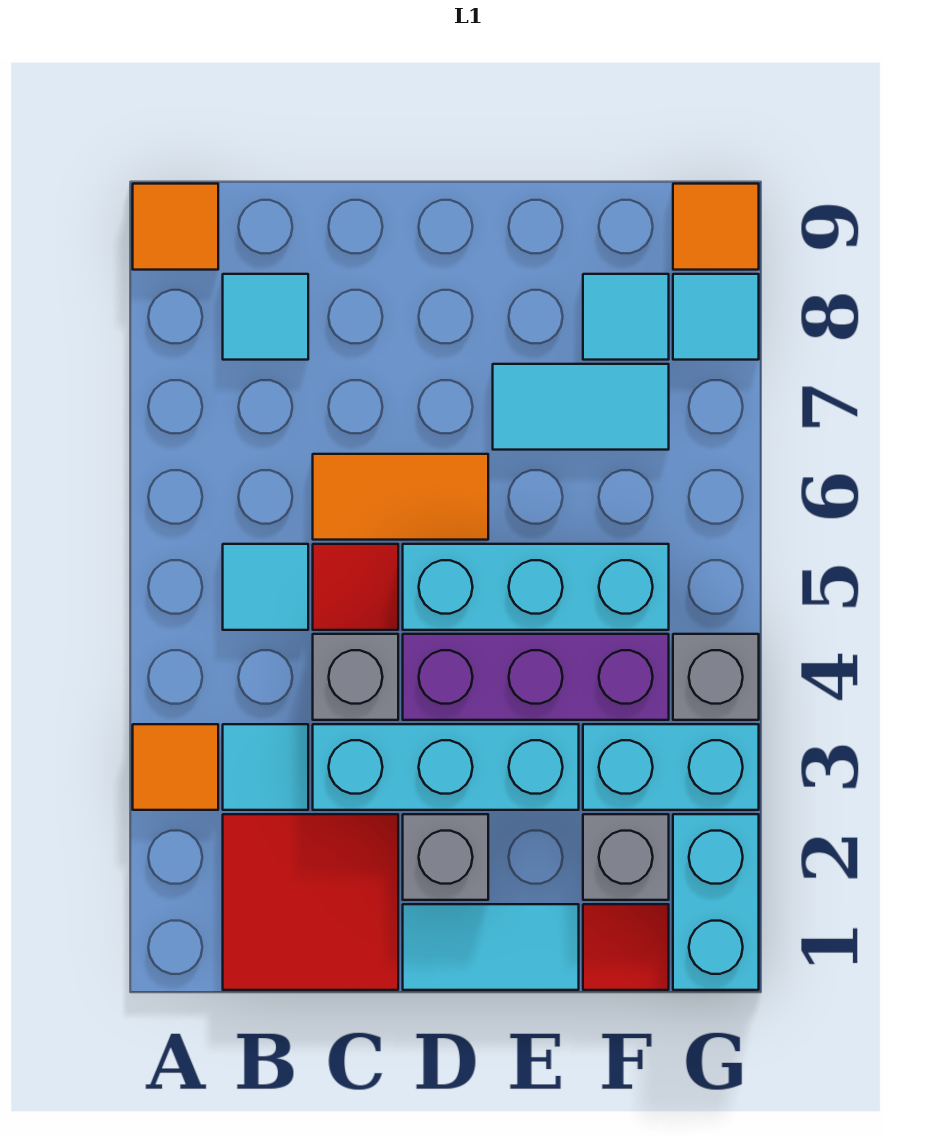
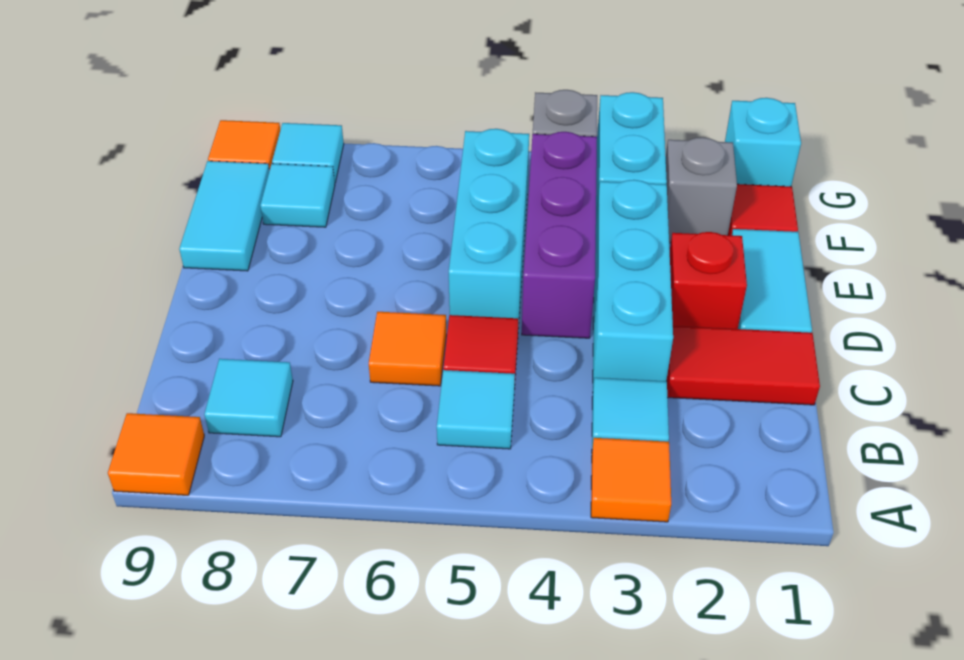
red 2x2 tile [223,814,398,990] -> red 1x2 tile [667,326,820,405]
grey 1x1 brick [313,634,398,720] -> none
orange 1x2 tile [313,454,488,540] -> orange 1x1 tile [369,312,446,386]
grey 1x1 brick [403,814,488,900] -> red 1x1 brick [670,232,747,329]
cyan 1x2 tile [493,364,669,450] -> cyan 1x2 tile moved to [179,161,269,271]
cyan 1x2 brick [673,814,759,990] -> cyan 1x1 brick [725,98,801,186]

